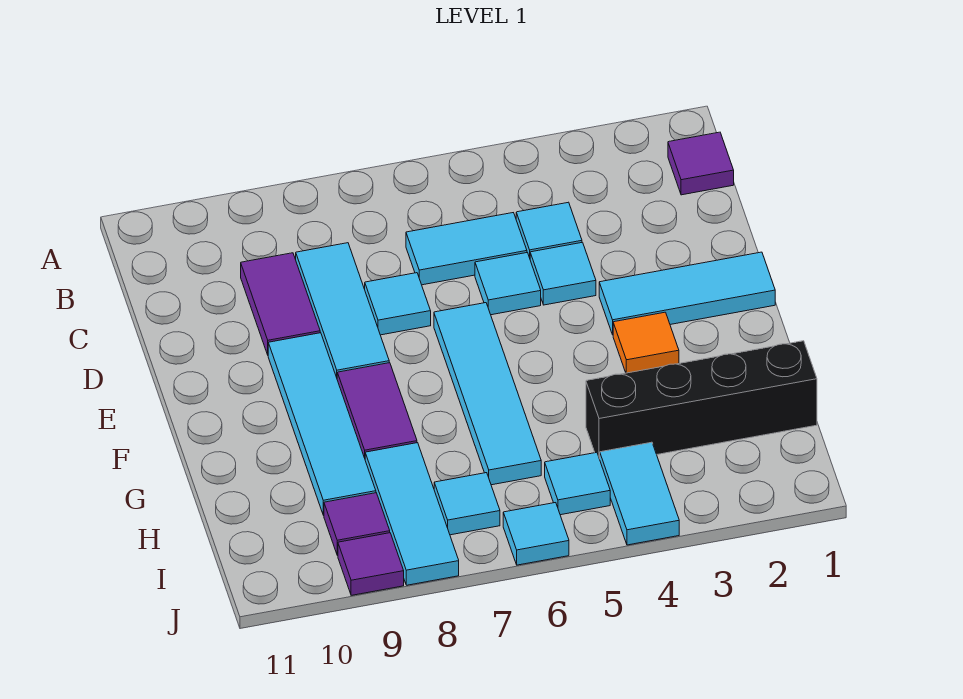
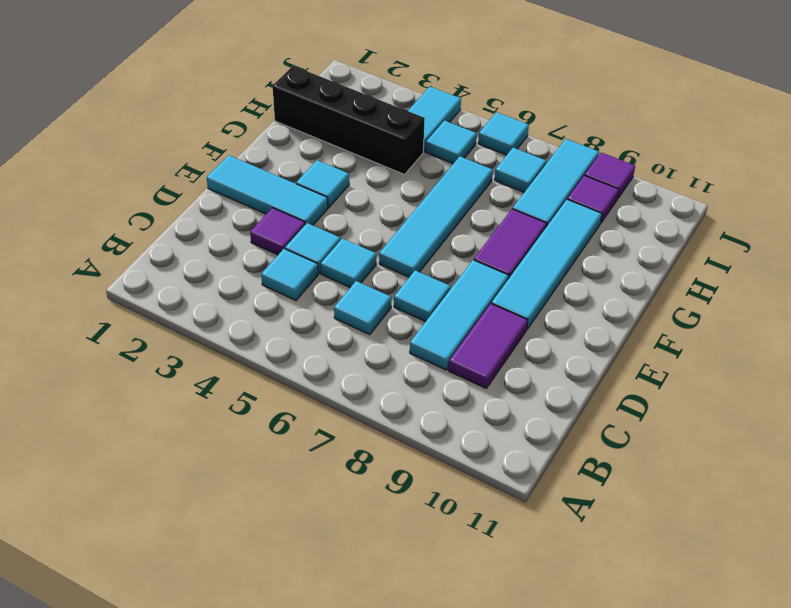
purple 1x1 tile [668,132,734,195] -> purple 1x1 tile moved to [250,208,305,255]
cyan 1x2 tile [406,213,527,285] -> cyan 1x1 tile [334,281,391,334]
orange 1x1 tile [613,312,679,373] -> cyan 1x1 tile [296,160,349,207]

